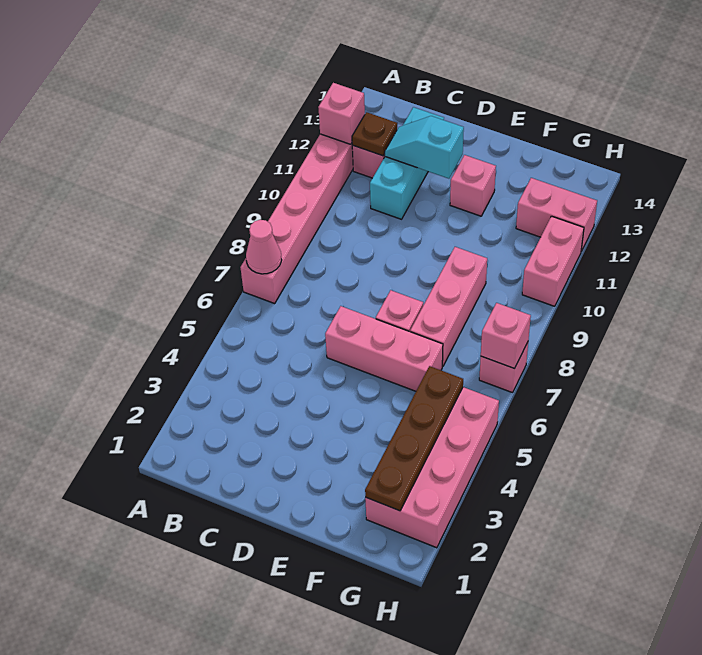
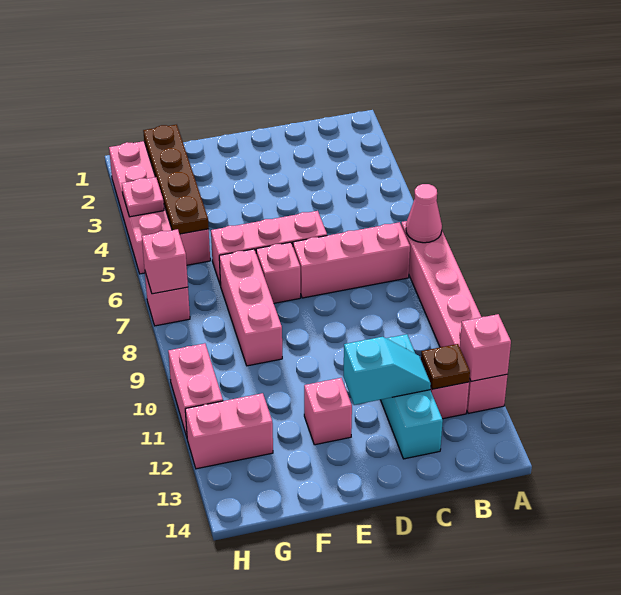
none -> pink 1x3 brick [293,222,410,298]
none -> pink 1x1 plate [122,177,164,217]

